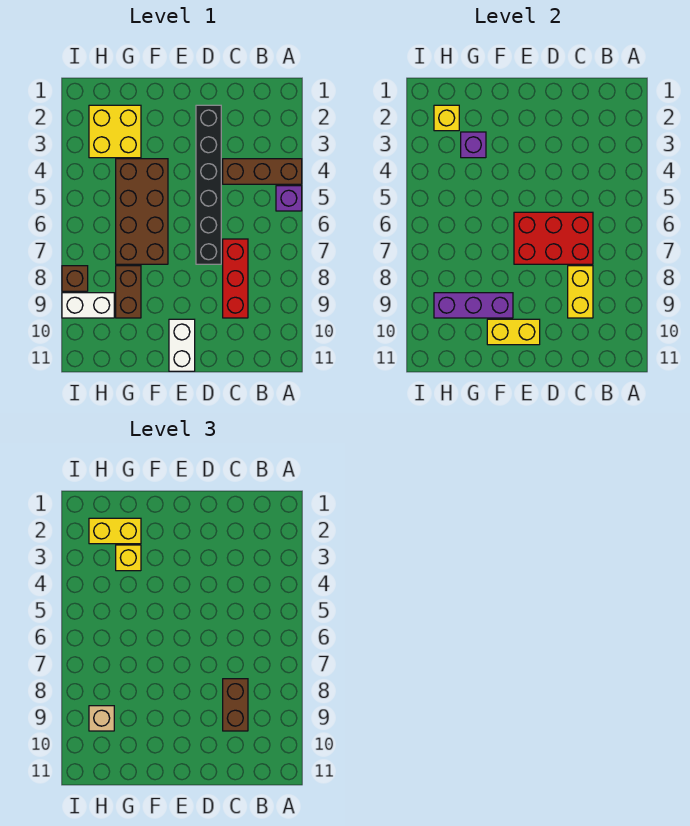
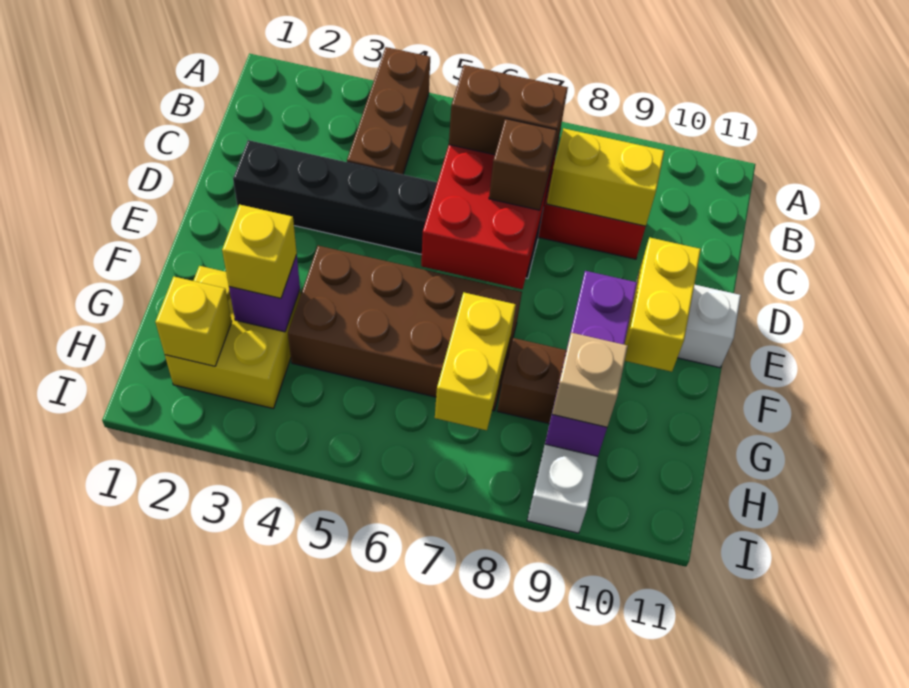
purple 1x1 brick [276,186,302,211] -> none
brown 1x2 brick [223,679,248,731] -> brown 1x2 brick moved to [449,65,568,164]
yellow 1x2 brick [89,518,141,544] -> yellow 1x2 brick moved to [435,292,516,430]
brown 1x1 brick [62,266,88,291] -> brown 1x1 brick moved to [489,119,557,210]

